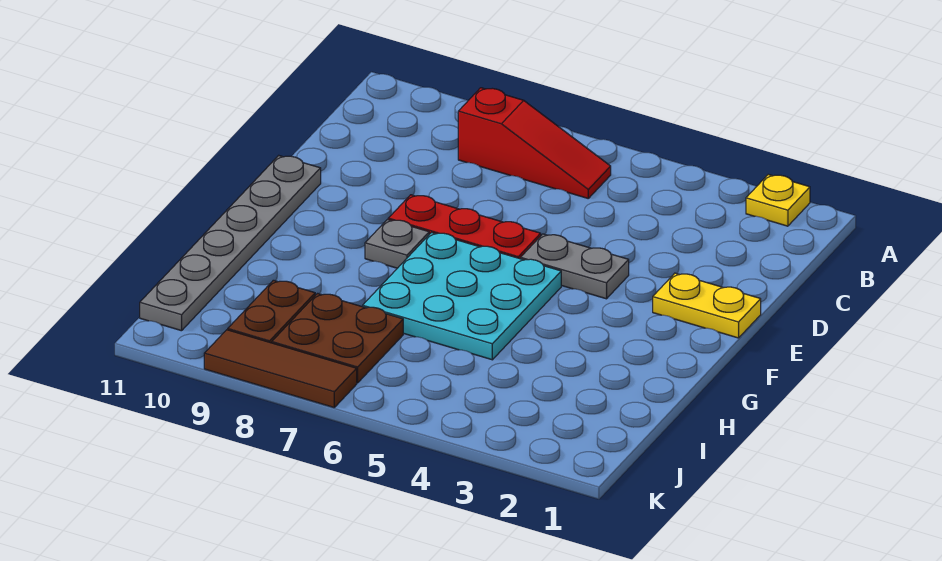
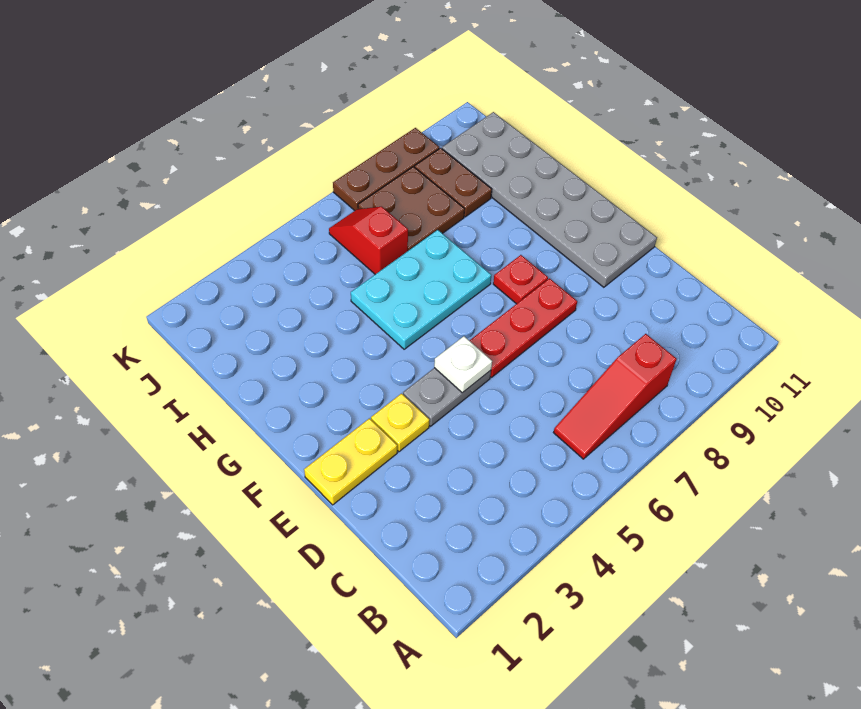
yellow 1x1 plate [746,174,810,226] -> yellow 1x1 plate moved to [371,394,429,452]
none -> white 1x1 plate [434,336,492,393]
grey 1x6 plate [140,156,321,331] -> grey 2x6 plate [442,112,657,287]
cyan 3x3 plate [363,233,561,360] -> cyan 2x3 plate [351,230,491,349]
grey 1x1 plate [365,219,429,268] -> red 1x1 plate [493,255,548,304]
none -> red 1x2 slope [329,207,408,274]
brown 1x3 tile [204,330,357,407] -> brown 1x3 plate [333,128,439,211]

